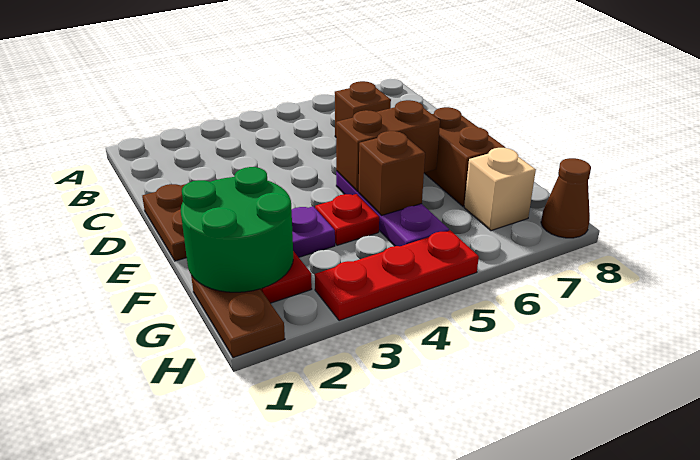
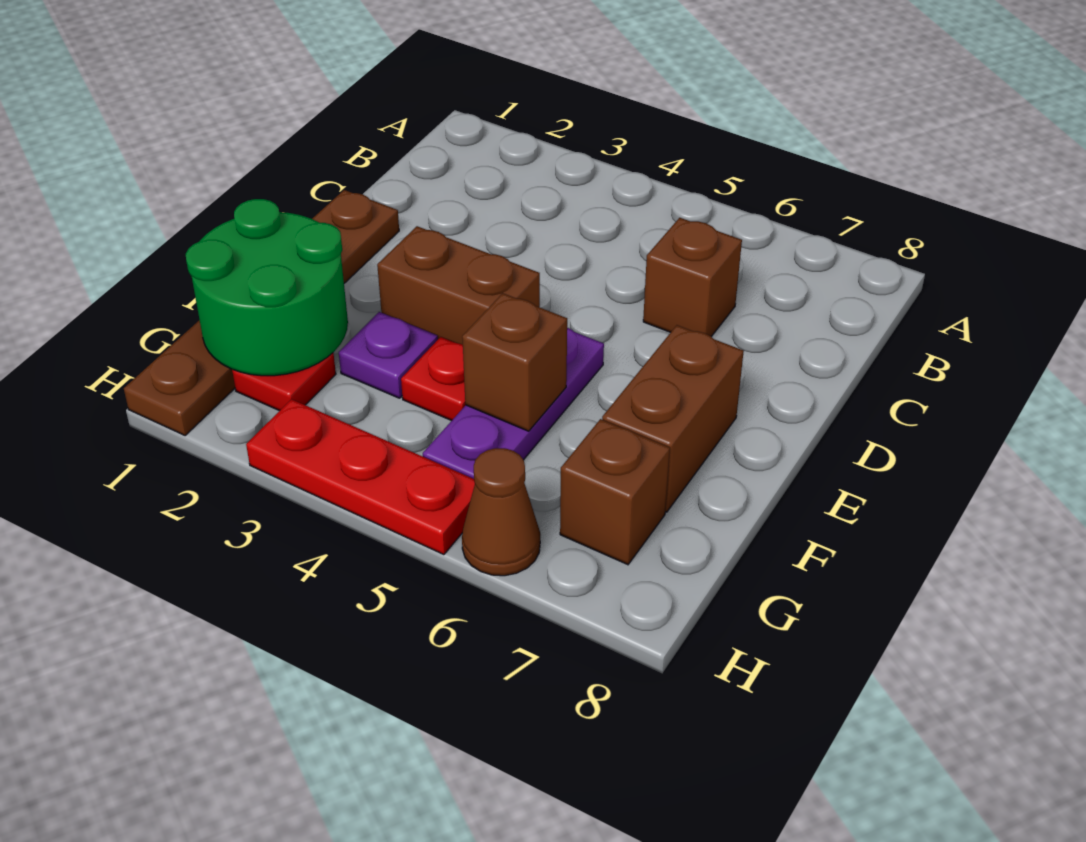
brown 1x2 brick [336,100,440,192] -> brown 1x2 brick moved to [377,226,540,345]
tan 1x1 brick [464,148,536,231] -> brown 1x1 brick [560,419,670,565]
brown 1x1 cone [541,158,591,238] -> brown 1x1 cone moved to [462,448,540,576]

